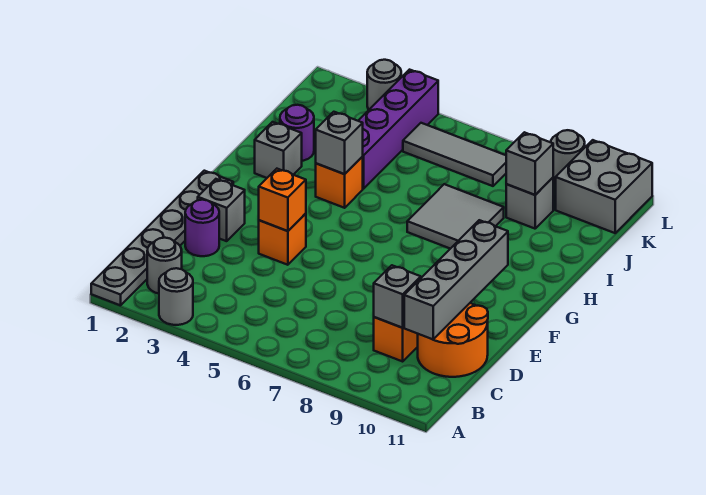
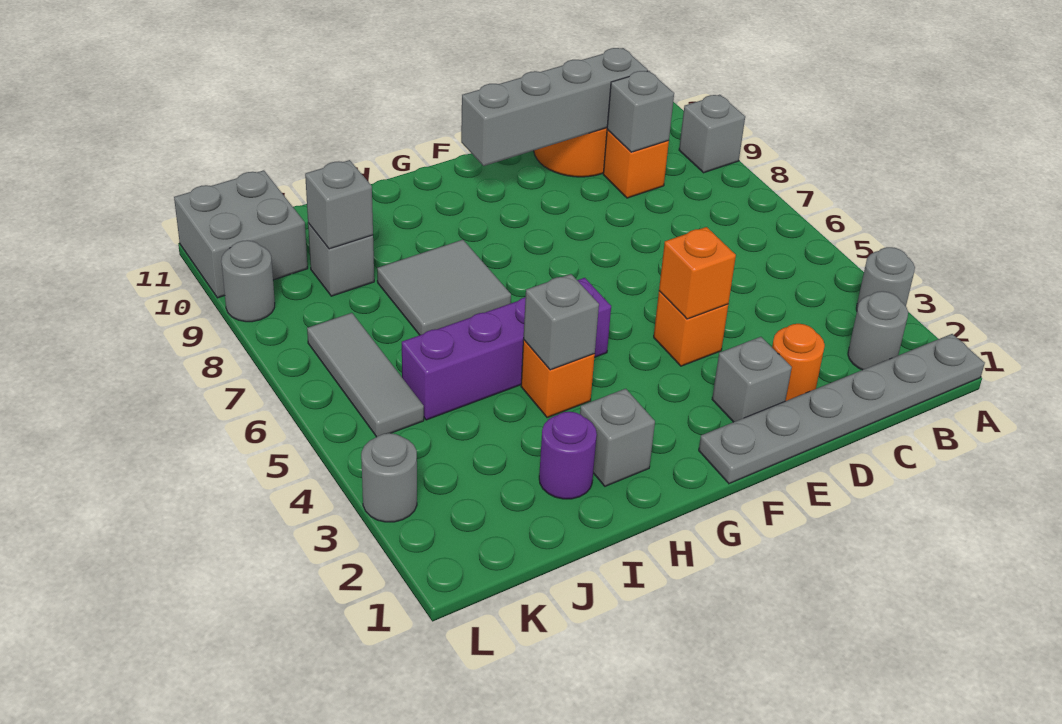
none -> grey 1x1 brick [679,95,745,173]
purple 1x1 round brick [185,200,219,256] -> orange 1x1 round brick [772,324,825,401]
purple 1x4 brick [358,70,438,189] -> purple 1x4 brick moved to [402,278,611,420]

